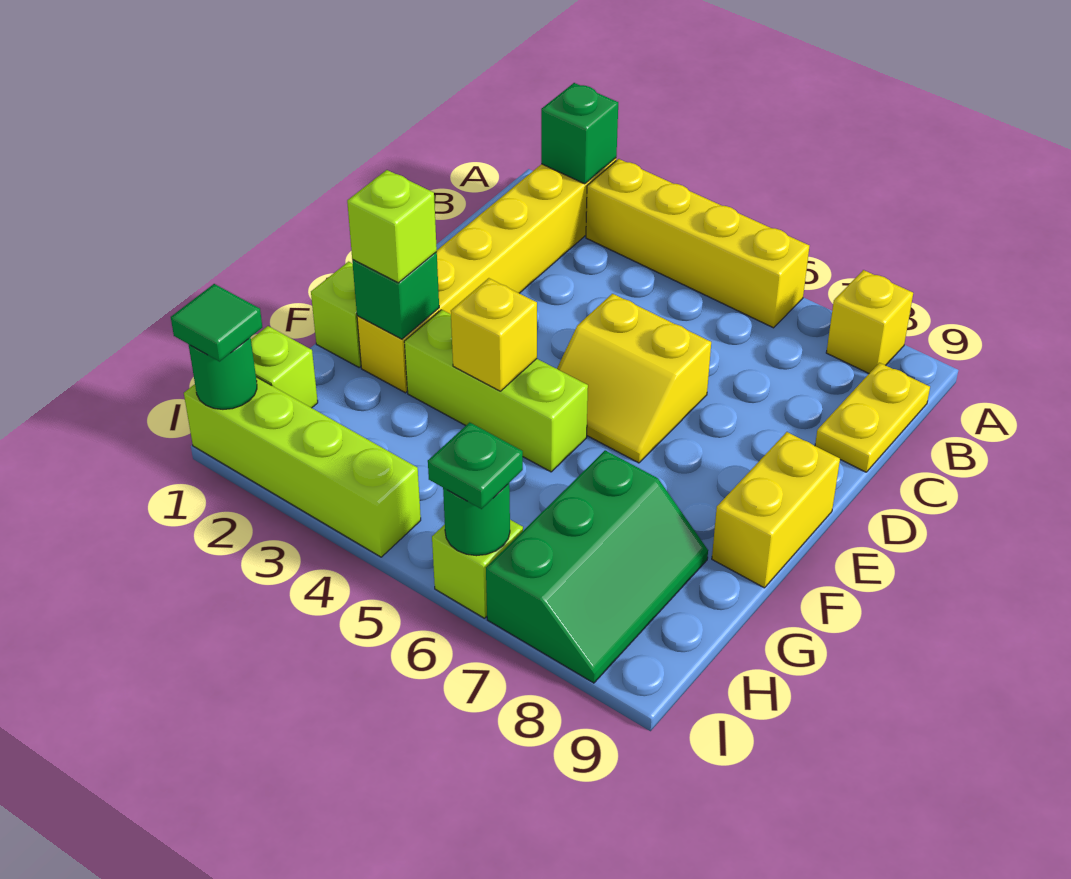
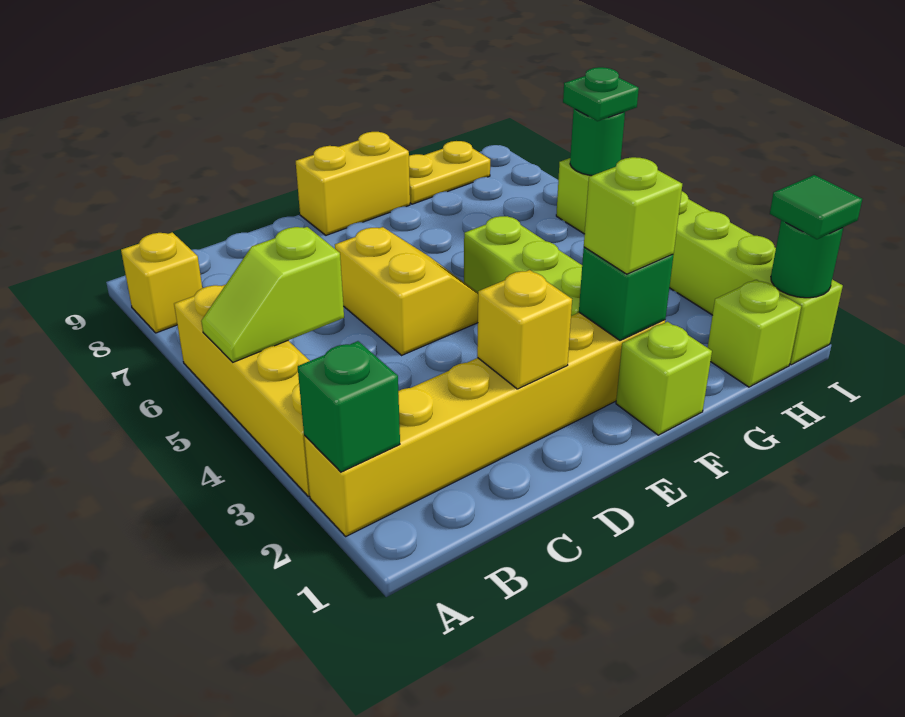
none -> lime 1x2 slope [201,227,344,362]
yellow 1x2 plate [815,363,930,472] -> yellow 1x2 plate moved to [409,141,490,204]
yellow 1x1 brick [451,278,537,391] -> yellow 1x1 brick moved to [477,270,572,389]
green 2x3 slope [486,450,708,683] -> none

